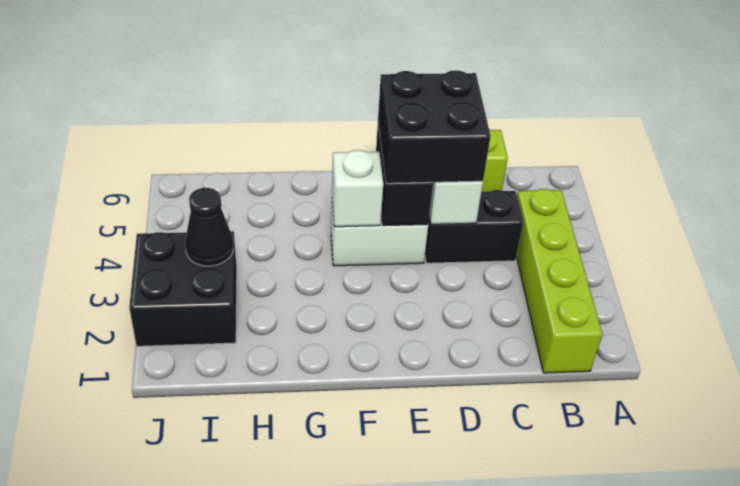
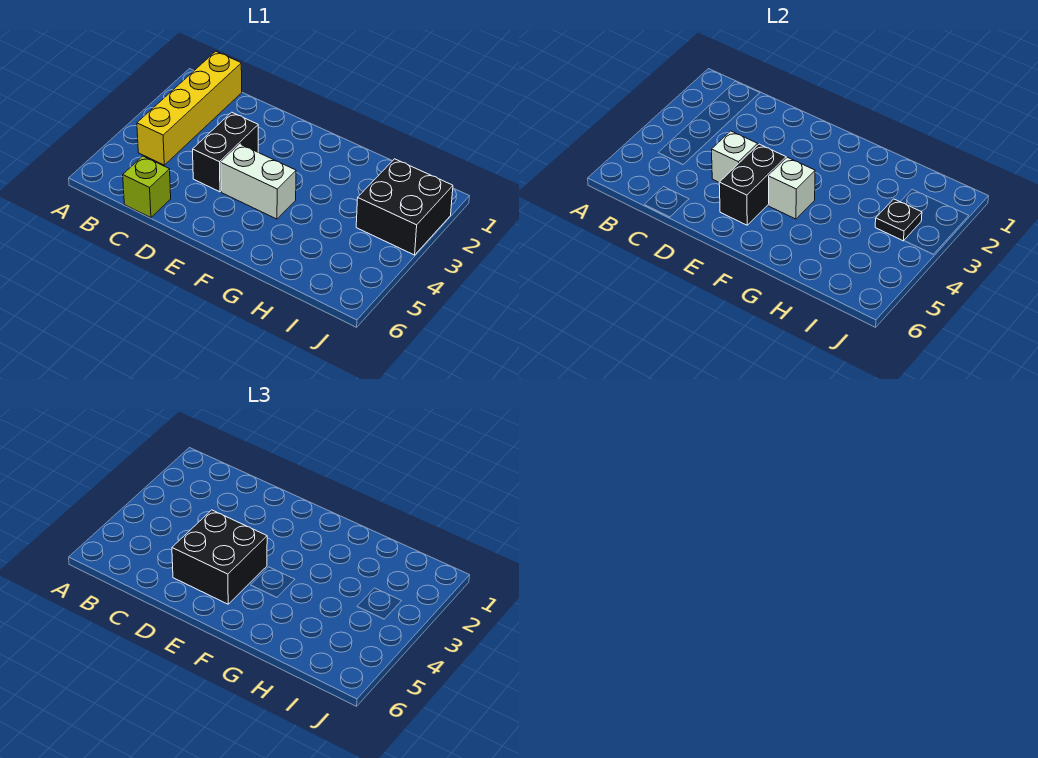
lime 1x4 brick [516,189,602,373] -> yellow 1x4 brick [137,51,242,165]
black 1x2 brick [425,190,523,263] -> black 1x2 brick turned to [193,112,258,192]
black 1x1 cone [185,188,234,266] -> black 1x1 plate [875,199,922,241]

